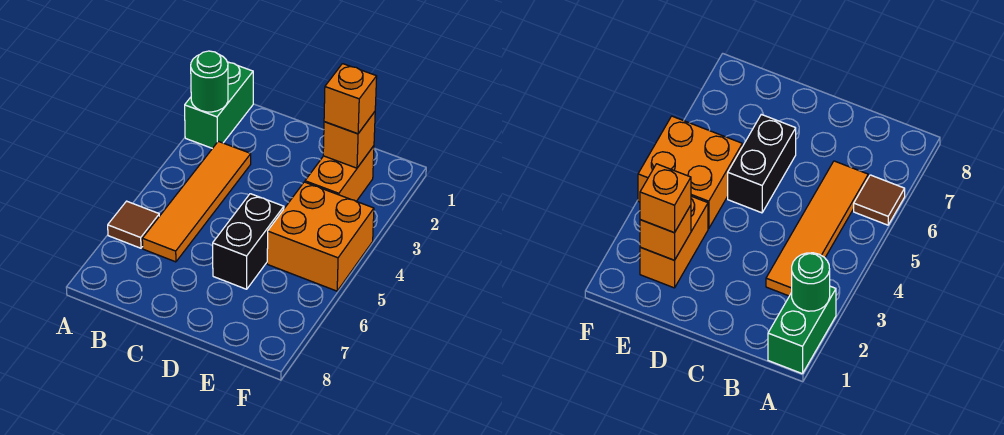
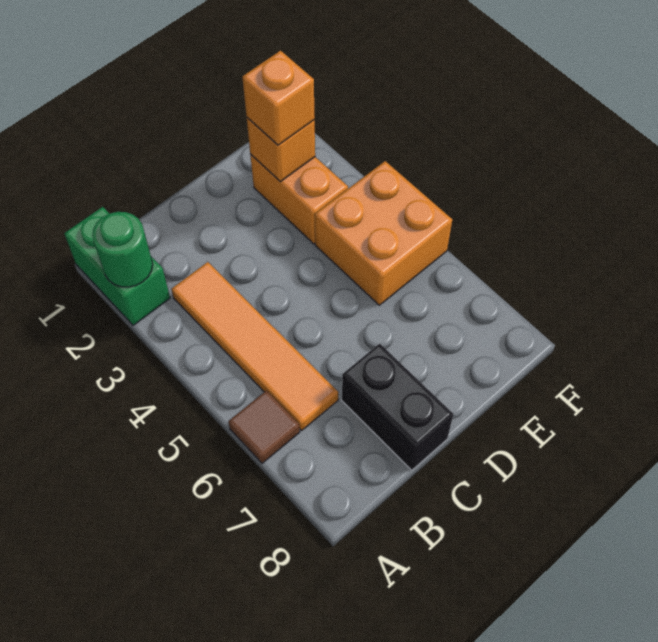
black 1x2 brick [213,194,284,289] -> black 1x2 brick moved to [342,343,454,470]

